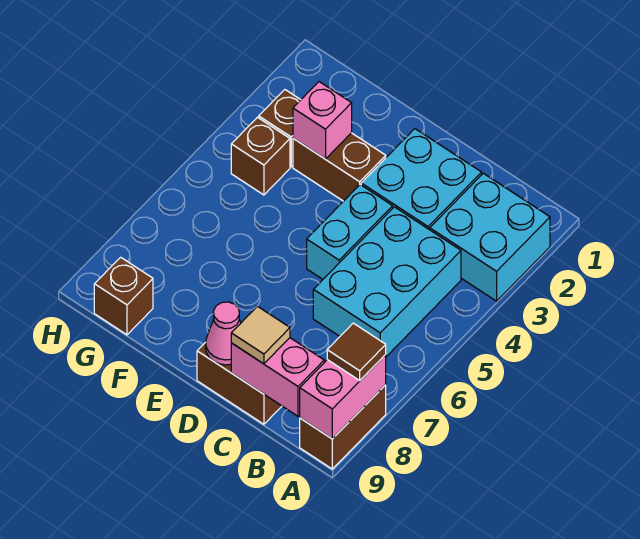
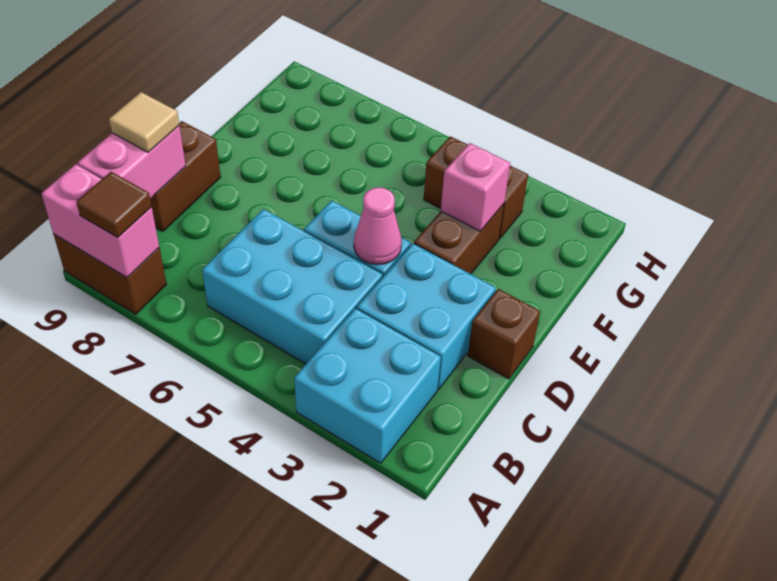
pink 1x1 cone [206,302,241,365] -> pink 1x1 cone moved to [354,187,402,265]
brown 1x1 brick [94,257,153,335] -> brown 1x1 brick moved to [468,289,540,379]

